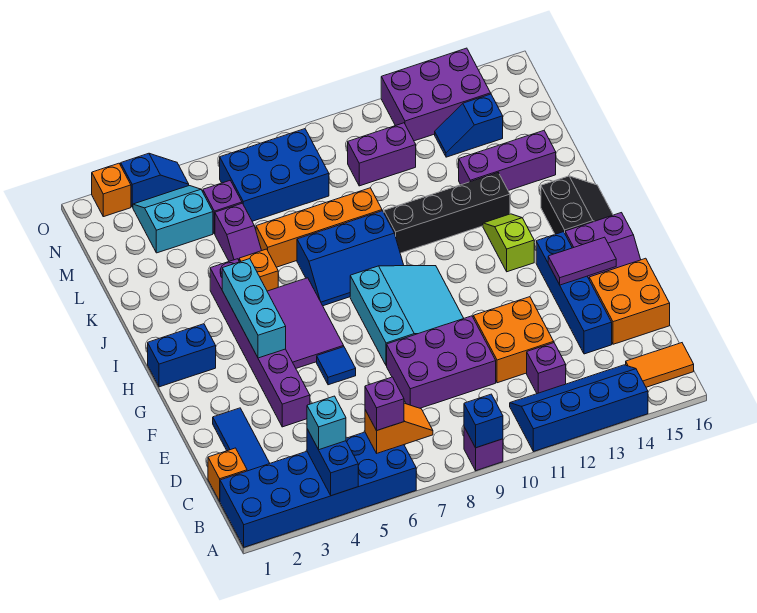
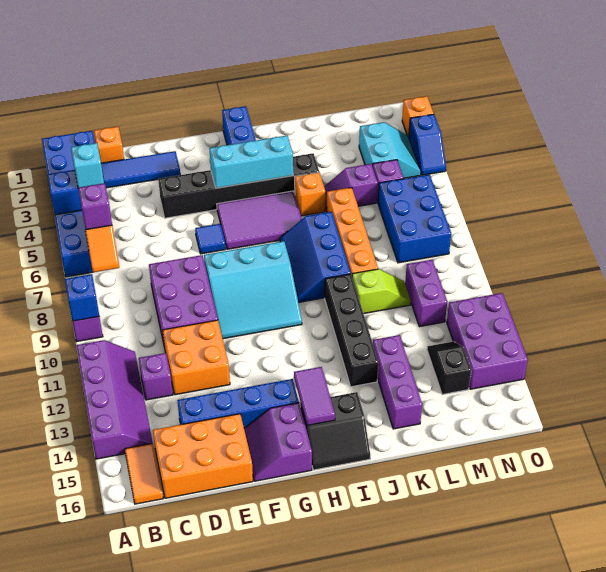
blue 2x4 slope [510,365,648,452] -> purple 2x4 slope [76,340,153,459]
orange 2x2 brick [589,258,670,344] -> orange 2x3 brick [153,414,253,498]
purple 1x6 brick [210,259,310,427] -> black 1x6 brick [158,153,319,218]
purple 1x2 tile [548,237,616,285] -> purple 1x2 tile moved to [294,367,335,425]
lime 1x2 slope [483,214,534,272] -> lime 1x2 slope moved to [352,269,411,314]
blue 1x2 slope [435,94,503,157] -> black 1x2 slope [427,341,471,395]

